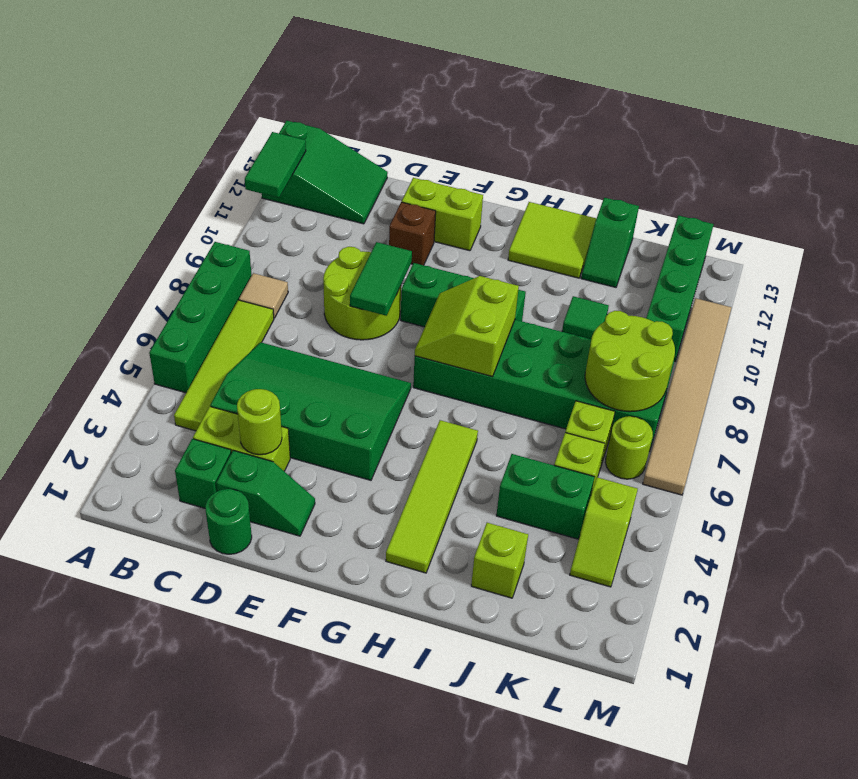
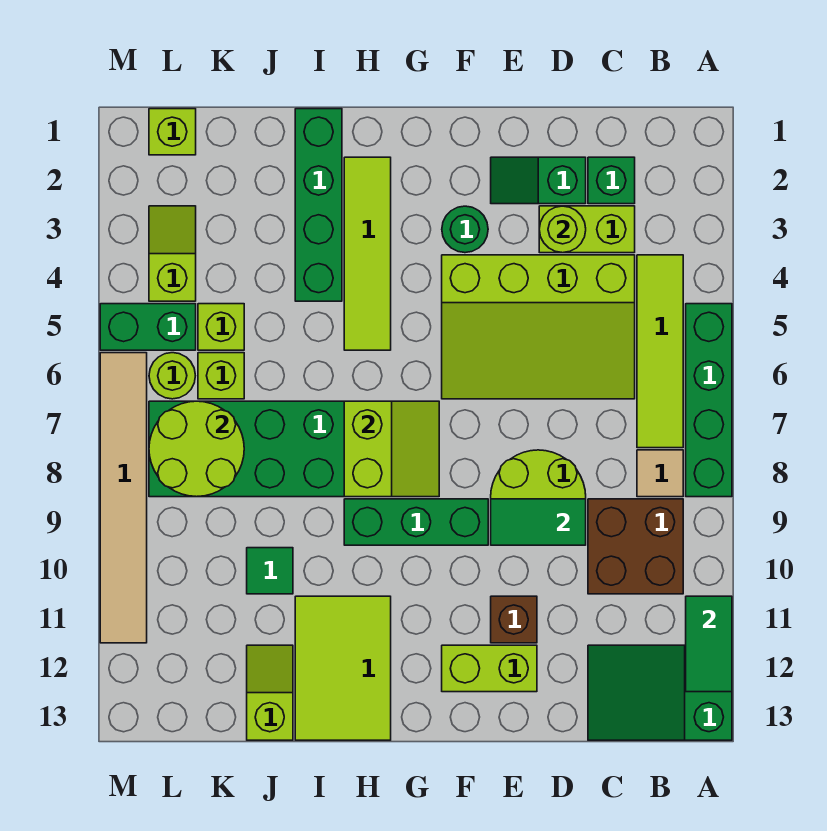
none -> brown 2x2 brick [588,499,683,594]
green 3x4 slope [210,342,411,480] -> lime 3x4 slope [442,255,635,399]
green 1x1 round brick [205,489,252,554] -> green 1x1 round brick moved to [442,206,488,253]
green 1x2 tile [350,242,412,316] -> green 1x2 tile turned to [491,499,586,545]
lime 2x2 tile [508,202,596,278] -> lime 2x3 tile [295,596,391,740]
lime 1x1 brick [471,523,528,598] -> lime 1x1 brick moved to [149,109,196,155]
green 1x2 brick [496,454,595,539] -> green 1x2 brick moved to [100,304,196,350]
green 1x2 slope [581,198,639,287] -> lime 1x2 slope [247,645,293,740]
green 1x4 brick [646,215,714,362] -> green 1x4 brick moved to [295,109,342,301]

